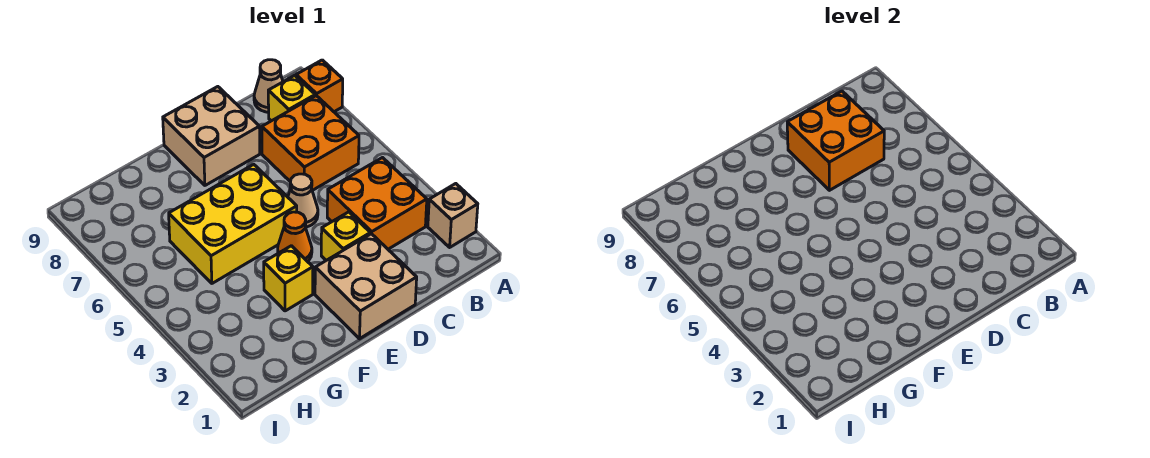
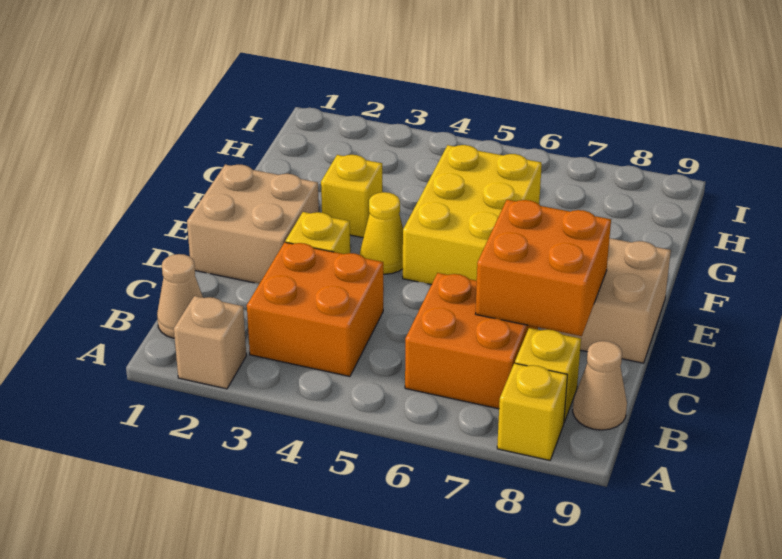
orange 1x1 brick [296,60,343,112] -> yellow 1x1 brick [497,363,567,460]
tan 1x1 cone [288,174,318,227] -> tan 1x1 cone moved to [157,254,203,338]
orange 1x1 cone [278,212,312,262] -> yellow 1x1 cone [360,192,403,274]

